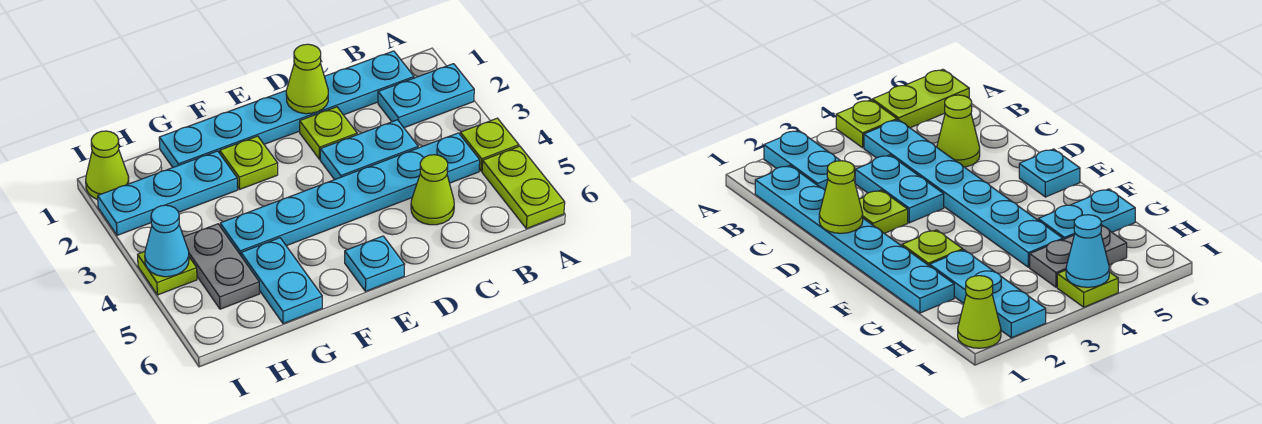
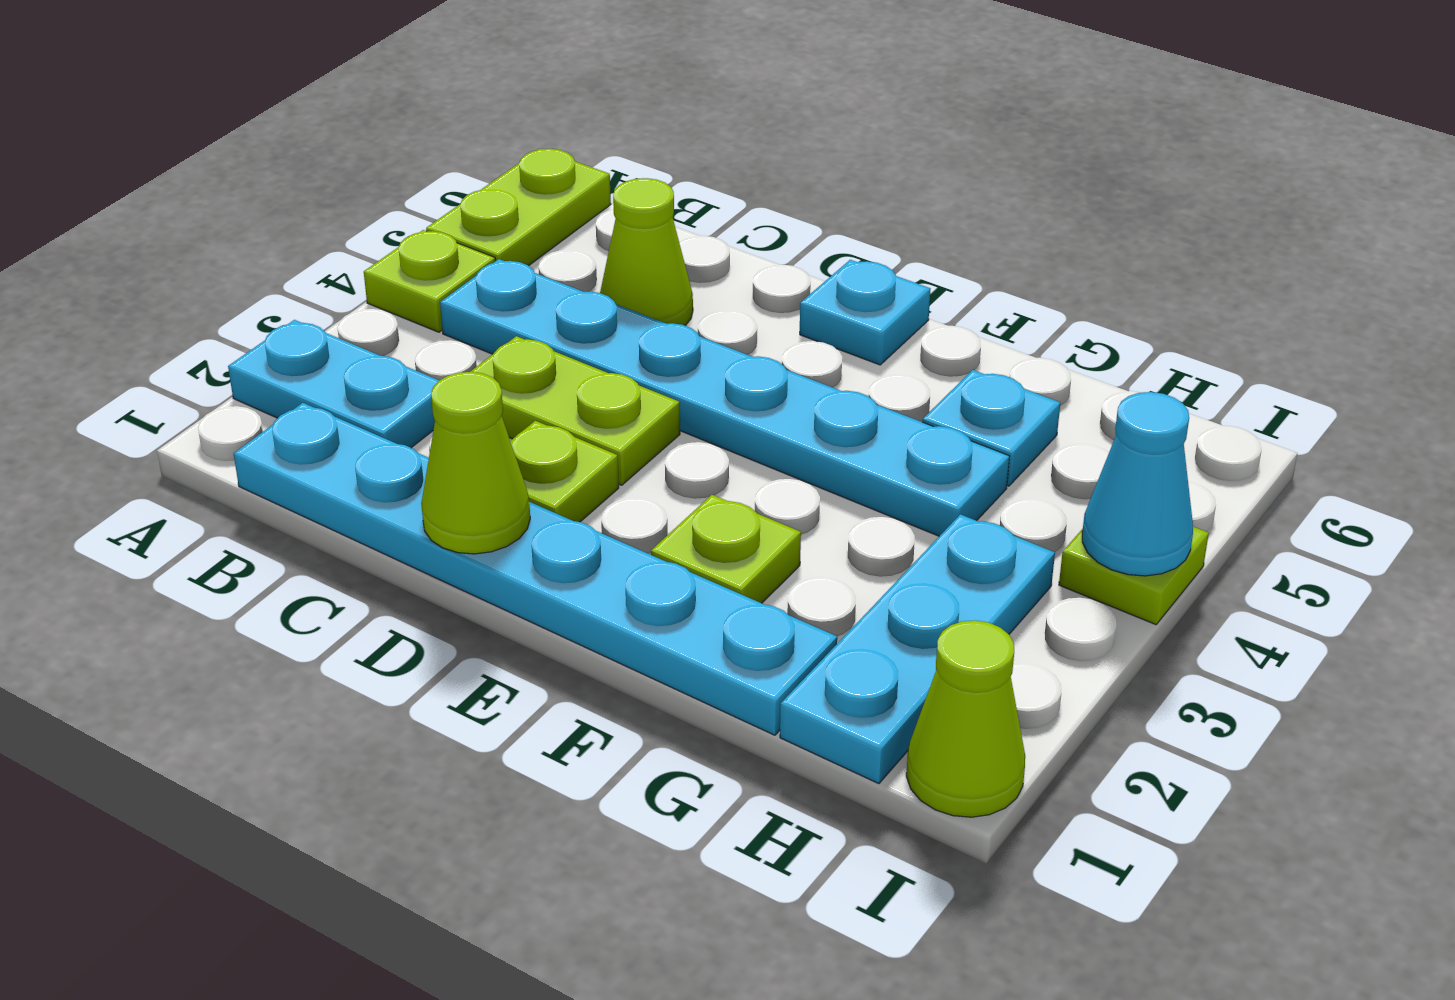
cyan 1x2 plate [320,120,418,180] -> lime 1x2 plate [470,336,680,485]
cyan 1x3 plate [98,151,238,235] -> cyan 1x3 plate turned to [780,514,1055,784]
cyan 1x2 plate [241,238,322,324] -> cyan 1x1 plate [922,370,1060,486]
grey 1x2 plate [184,224,260,309] -> none

